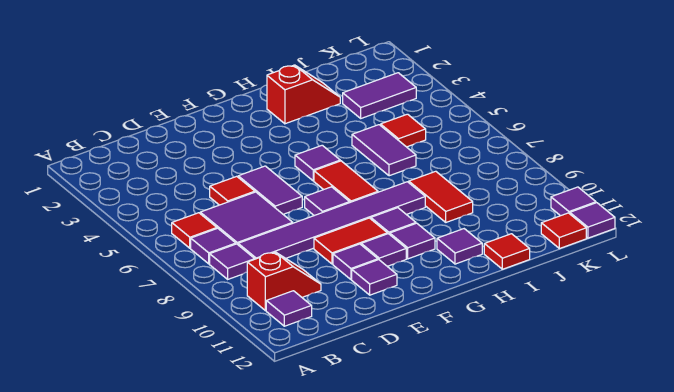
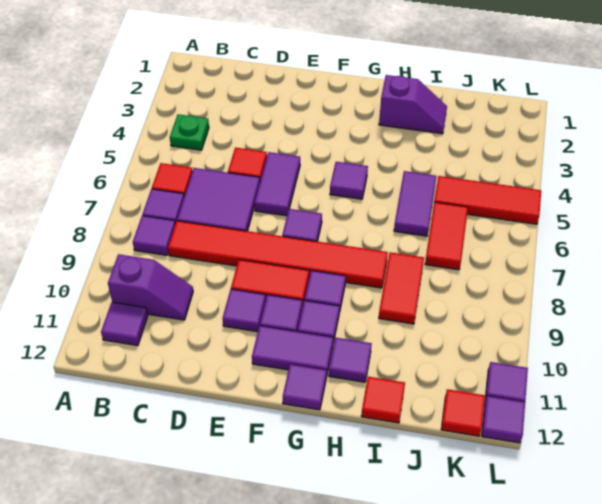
none -> green 1x1 plate [170,114,209,150]
red 1x2 slope [247,252,321,311] -> purple 1x2 slope [108,254,193,320]
purple 1x6 tile [238,182,425,259] -> red 1x6 tile [168,221,388,288]
purple 1x1 tile [352,260,397,295] -> purple 1x1 tile moved to [283,364,327,410]
red 1x2 tile [314,161,378,202] -> red 1x2 tile moved to [425,202,468,270]
red 1x2 slope [267,65,340,124] -> purple 1x2 slope [379,75,447,134]
purple 1x2 tile [343,73,416,118] -> purple 1x2 tile moved to [252,326,333,373]
red 1x1 tile [381,114,426,147] -> red 1x3 tile [434,176,541,224]

